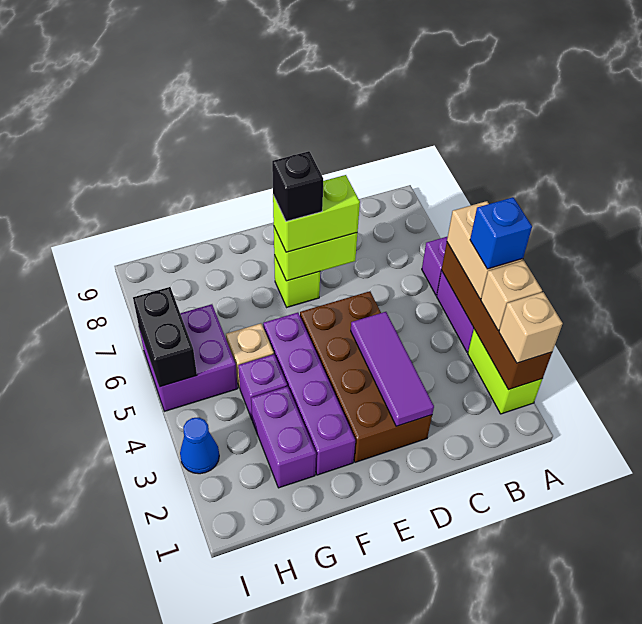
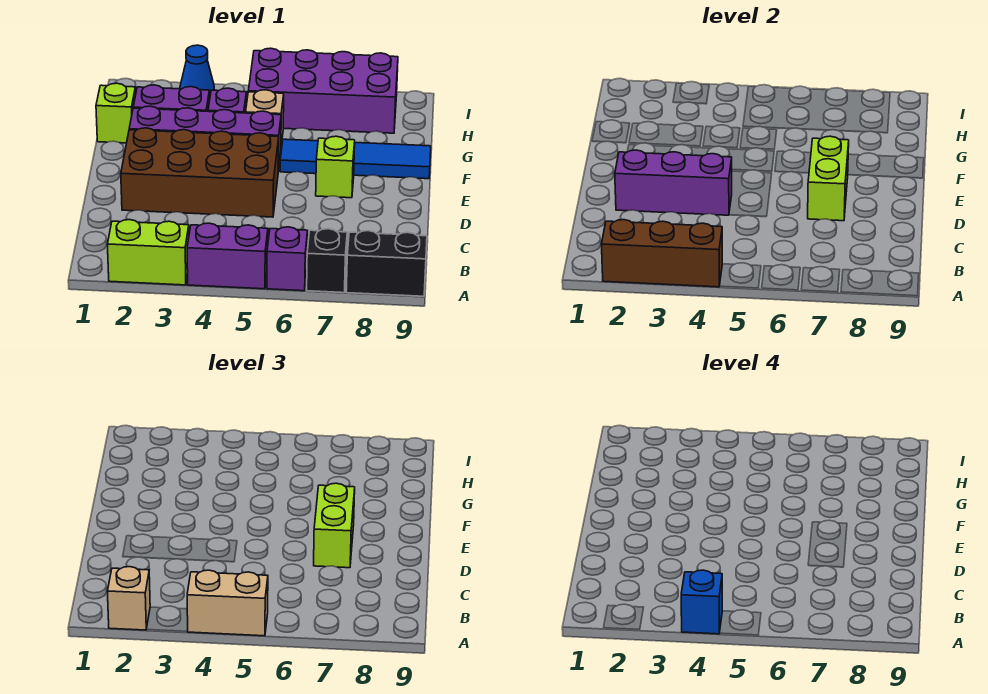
brown 1x4 brick [442,243,552,390] -> brown 1x3 brick [601,220,722,287]
tan 1x1 brick [481,260,542,330] -> none
purple 1x3 tile [351,312,434,426] -> purple 1x3 brick [615,150,732,215]
black 1x1 brick [272,151,323,222] -> black 1x1 brick moved to [307,229,347,293]
none -> blue 1x4 tile [280,139,431,179]
none -> lime 1x1 brick [96,83,136,143]
purple 2x2 brick [139,304,238,411] -> purple 2x4 brick [248,48,398,133]
black 1x2 brick [133,287,197,387] -> black 1x2 brick moved to [346,231,427,296]

